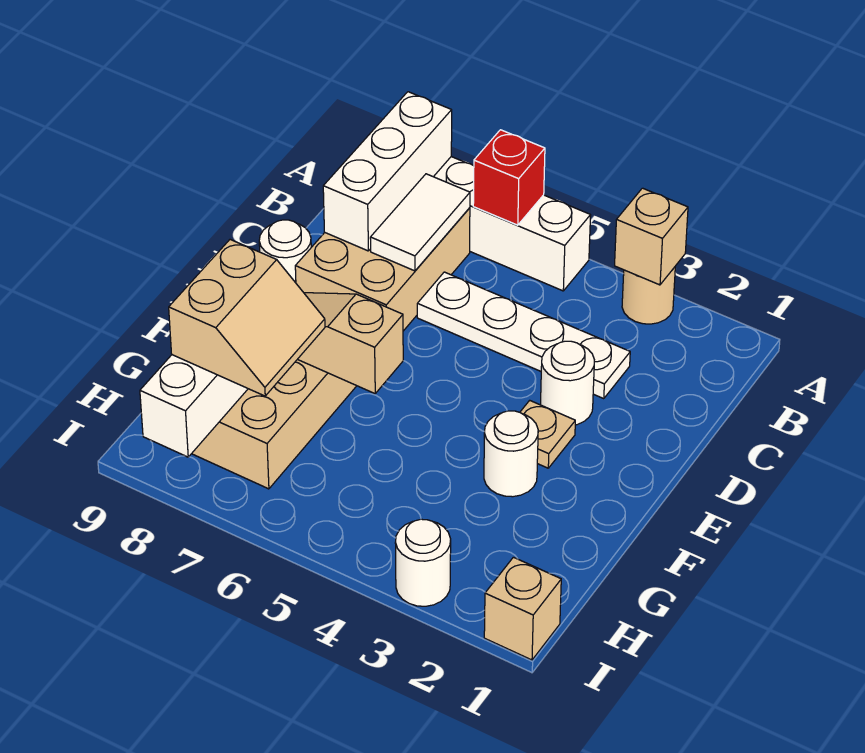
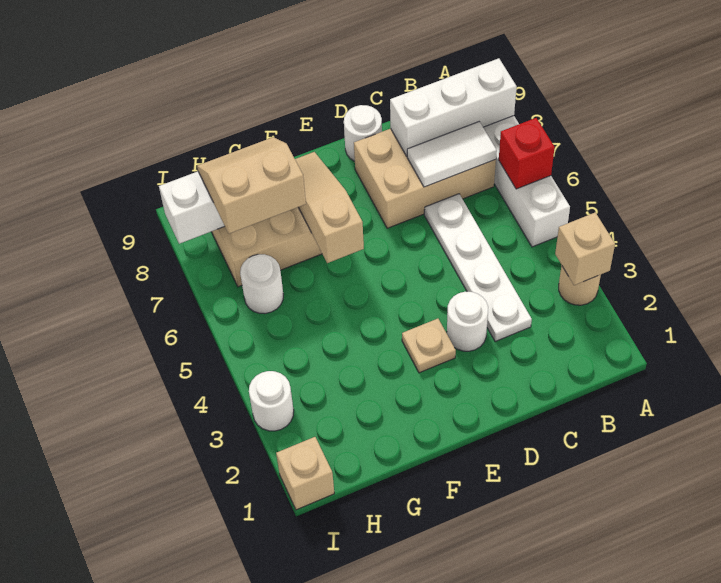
white 1x1 round brick [484,411,538,497] -> white 1x1 round brick moved to [240,254,284,314]
tan 2x2 slope [169,240,325,396] -> tan 2x2 slope turned to [197,137,306,234]

